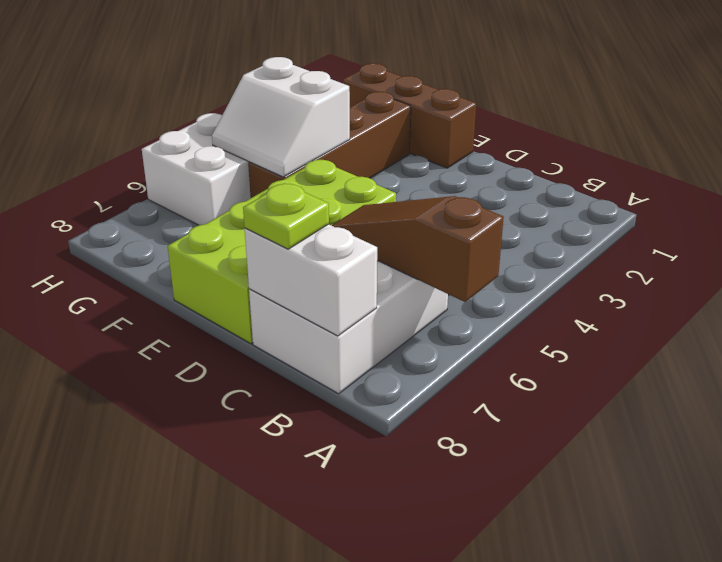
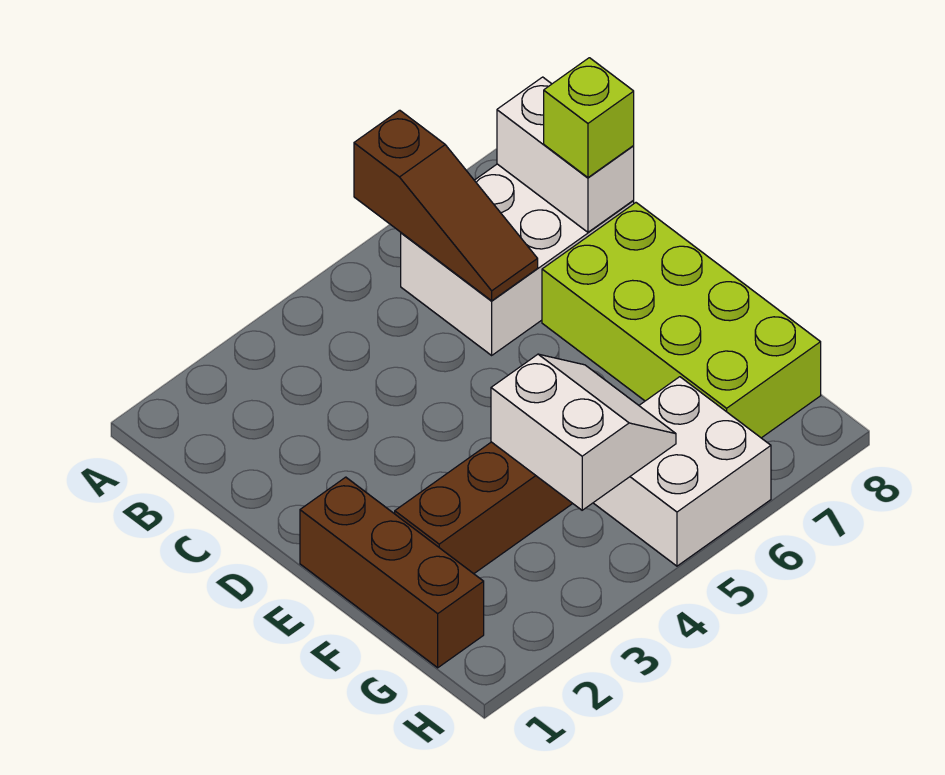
lime 1x1 plate [243,183,329,249] -> lime 1x1 brick [544,58,634,177]
lime 2x4 brick [168,160,396,344] -> lime 2x4 brick turned to [542,203,821,438]

